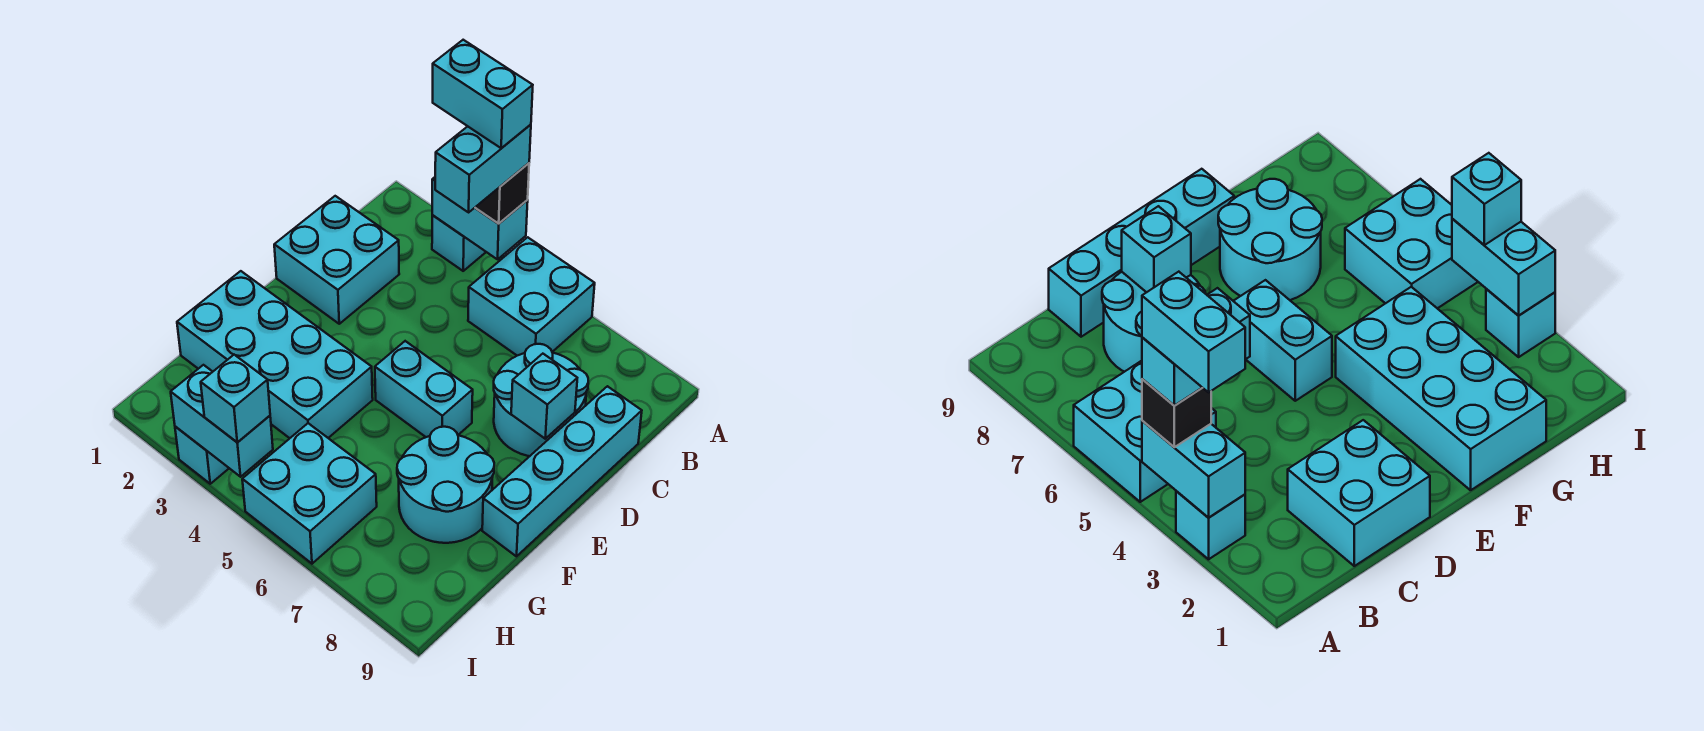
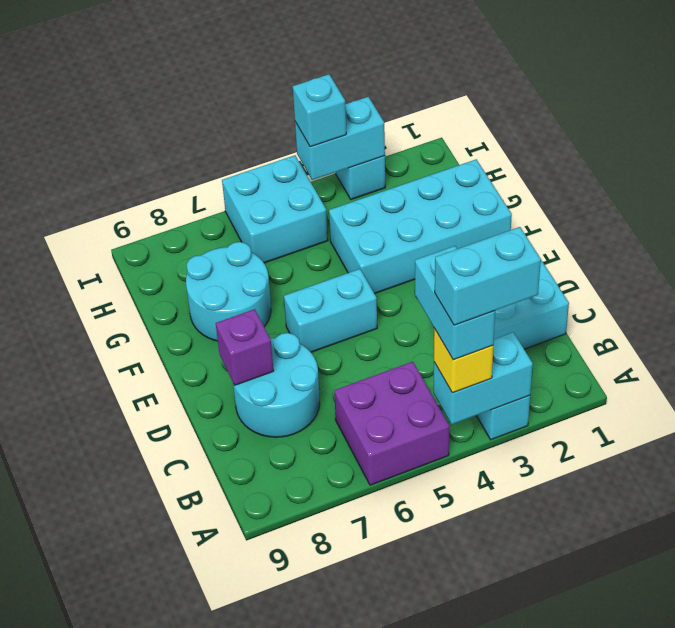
black 1x1 brick [475,163,529,224] -> yellow 1x1 brick [434,328,493,393]
cyan 2x2 brick [468,237,595,356] -> purple 2x2 brick [334,362,450,485]
cyan 1x4 brick [482,386,642,556] -> none
cyan 1x1 brick [511,354,577,439] -> purple 1x1 brick [216,309,274,385]

